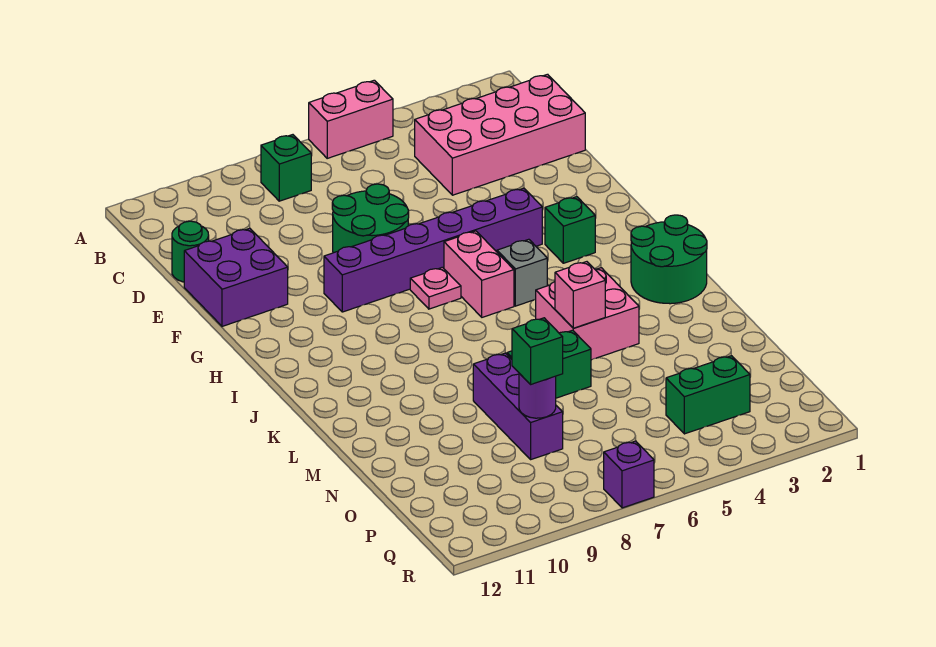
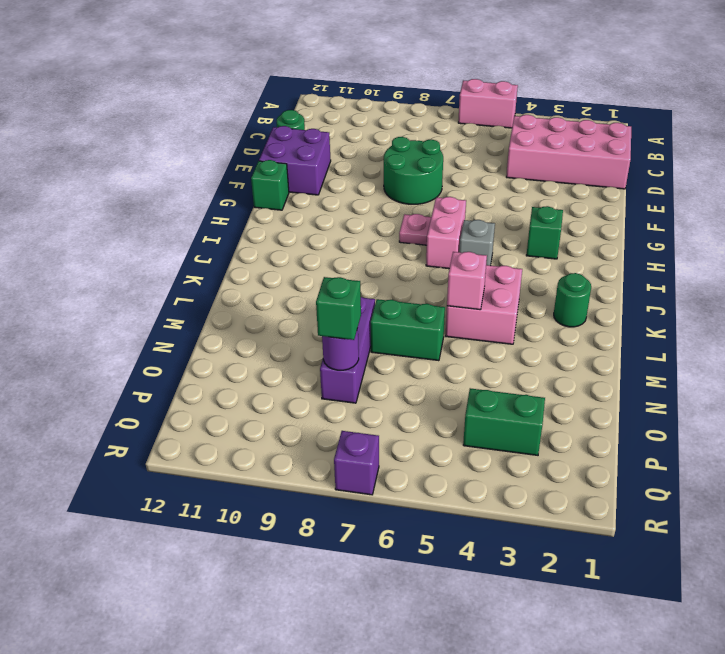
green 1x1 brick [261,135,311,201] -> green 1x1 brick moved to [251,160,289,210]
purple 1x6 brick [324,188,542,312] -> none
green 2x2 round brick [631,215,707,304] -> green 1x1 round brick [554,273,591,327]

